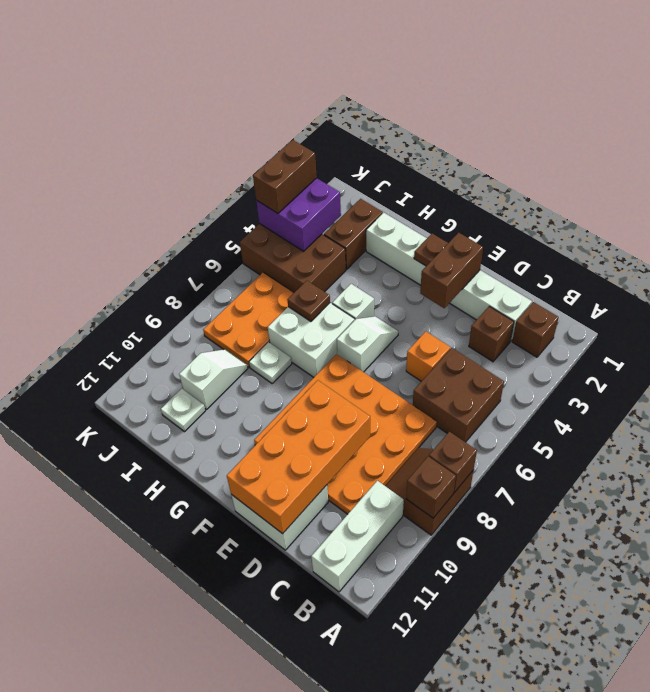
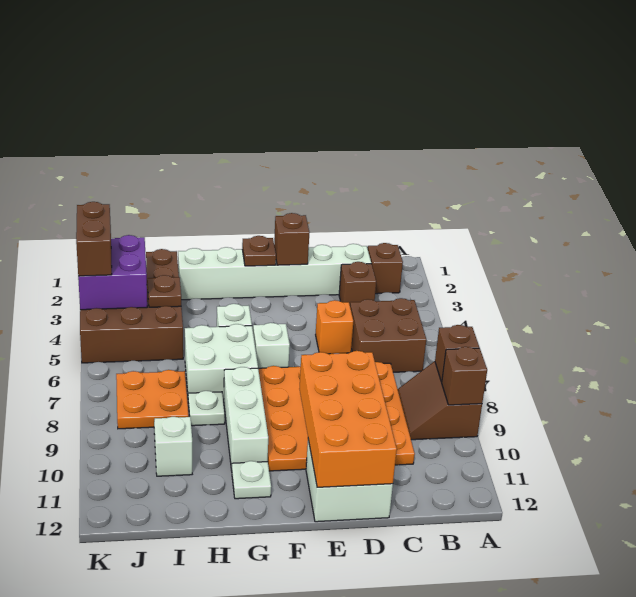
white 1x3 brick [311,481,404,592] -> white 1x3 brick moved to [223,367,268,471]
brown 1x2 brick [420,233,483,308] -> brown 1x1 brick [274,213,309,265]
brown 1x1 plate [288,281,330,321] -> brown 1x1 plate moved to [148,275,181,307]
orange 2x3 plate [203,272,294,367] -> orange 2x2 plate [116,370,189,429]
white 1x1 plate [161,389,205,432] -> white 1x1 plate moved to [232,461,271,499]

